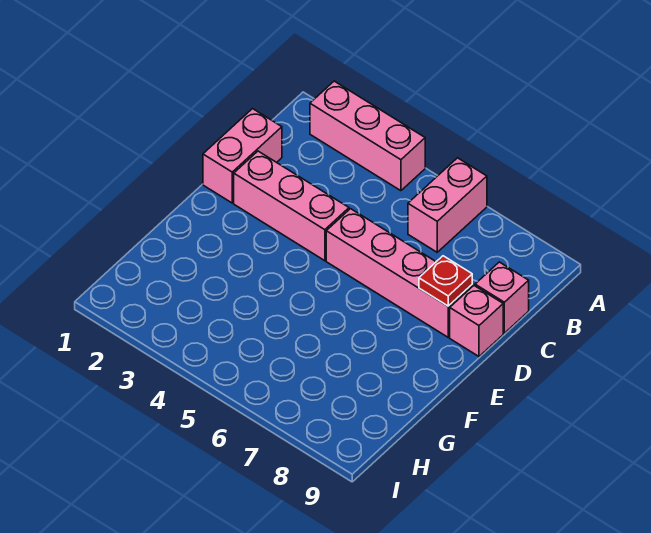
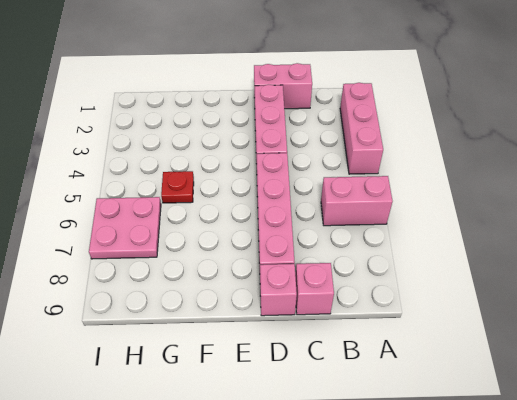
red 1x1 plate [419,256,472,306] -> red 1x1 plate moved to [161,171,194,203]
none -> pink 2x2 plate [89,197,161,259]

